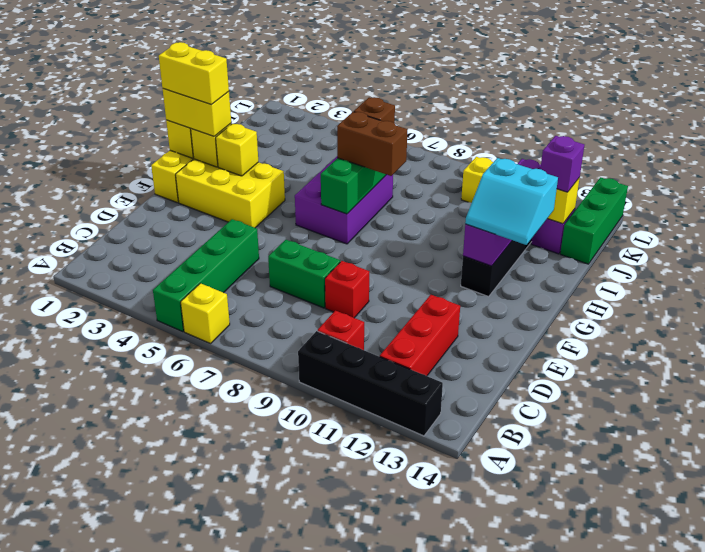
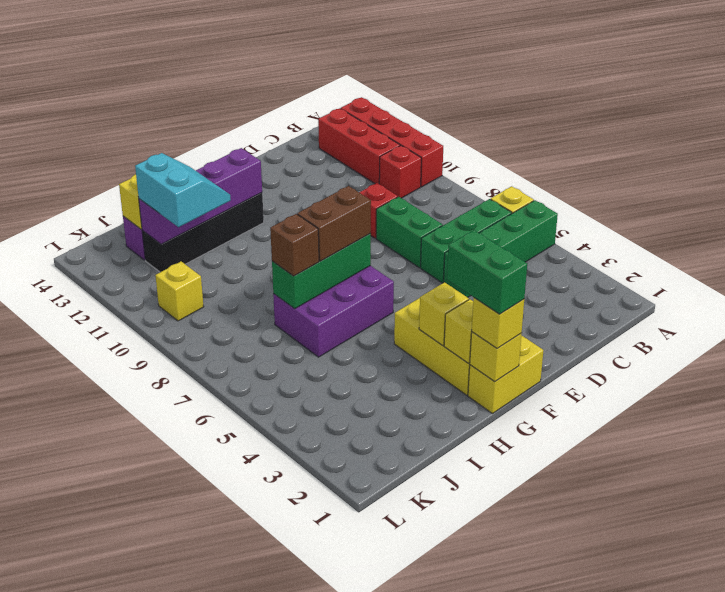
black 1x4 brick [298,331,443,436] -> red 1x4 brick [341,97,443,187]
red 1x3 brick [380,295,460,376] -> red 1x3 brick turned to [318,108,400,184]
yellow 1x2 brick [163,89,231,136] -> yellow 1x1 brick [472,298,524,349]
yellow 1x2 brick [159,42,229,105] -> green 1x2 brick [447,230,527,314]
cyan 2x2 slope [465,158,558,245] -> cyan 2x2 slope moved to [135,153,231,227]
brown 1x2 brick [337,112,407,176] -> brown 1x2 brick turned to [297,186,371,261]
purple 1x1 brick [541,136,584,192] -> none
green 1x3 brick [560,177,628,264] -> green 1x3 brick moved to [421,199,512,283]

